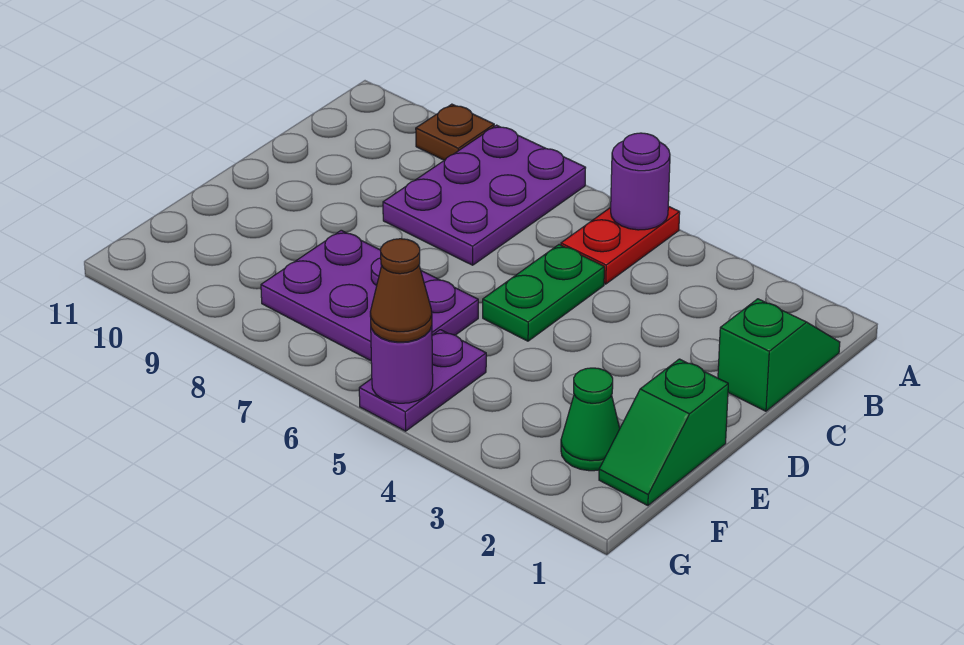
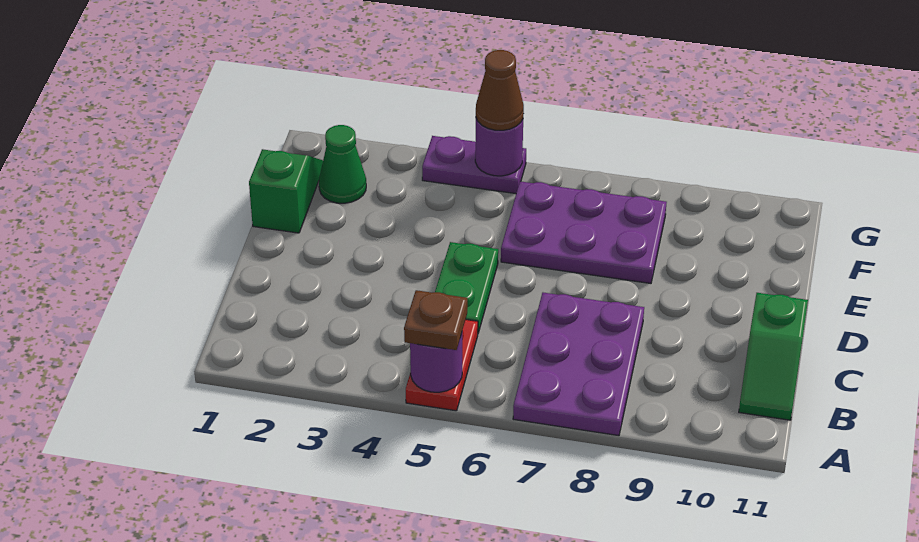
brown 1x1 plate [416,104,494,160] -> brown 1x1 plate moved to [404,290,467,350]
green 1x2 slope [718,299,840,411] -> green 1x2 slope moved to [739,293,808,420]
purple 1x2 plate [359,330,486,431] -> purple 1x2 plate turned to [422,136,526,194]

